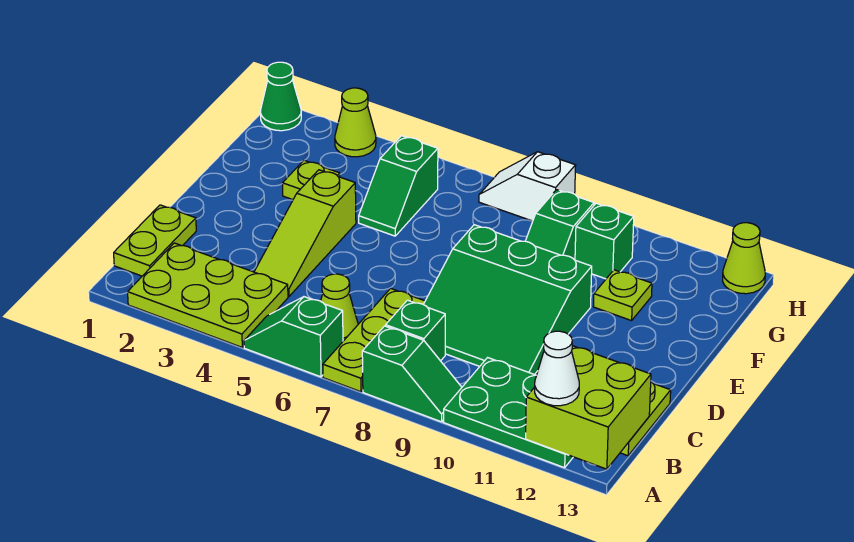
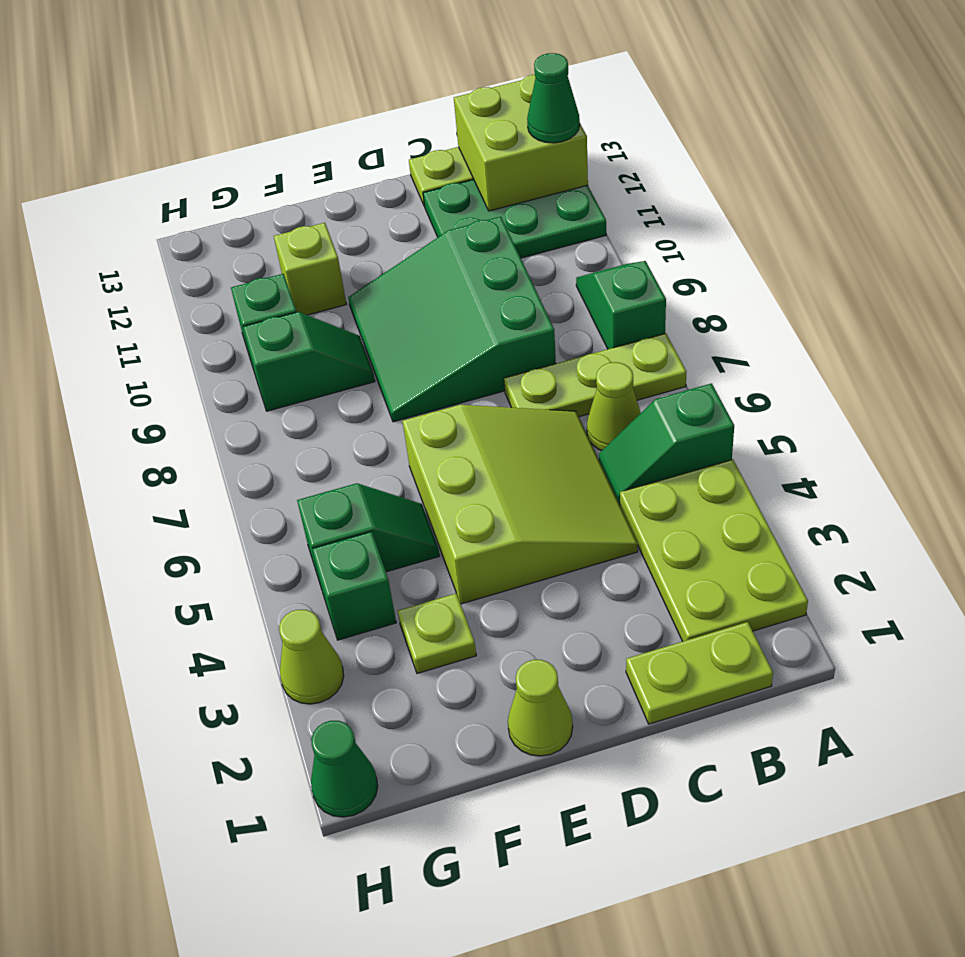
green 1x2 slope [244,297,343,377] -> green 1x2 slope turned to [599,383,734,504]
green 2x3 plate [444,358,573,468] -> green 2x3 plate turned to [423,180,606,258]
white 1x1 cone [535,331,579,406] -> green 1x1 cone [527,53,580,143]
green 1x1 brick [386,300,445,361] -> green 1x1 brick moved to [312,532,396,640]
lime 1x3 slope [254,170,356,296] -> lime 3x3 slope [403,405,638,604]
green 3x3 slope [423,225,592,375] -> green 3x3 slope turned to [348,217,556,422]
lime 1x1 plate [593,270,652,321] -> lime 1x1 brick [274,223,346,315]
white 1x2 slope [479,152,576,221] -> none
lime 1x1 cone [723,223,765,294] -> lime 1x1 cone moved to [508,660,573,756]

